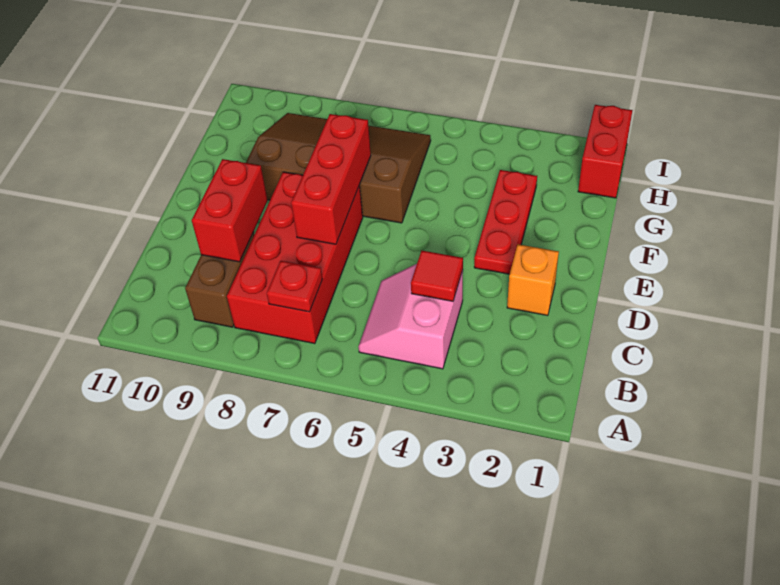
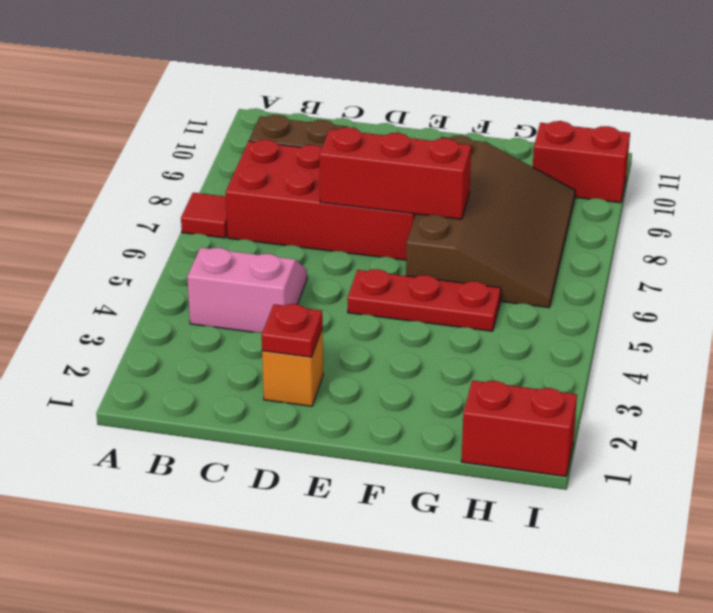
red 1x1 plate [267,261,322,312] -> red 1x1 plate moved to [262,304,323,357]
red 1x1 tile [411,251,463,301] -> red 1x1 tile moved to [181,193,227,238]
red 1x2 brick [192,159,268,262] -> red 1x2 brick moved to [533,121,630,203]
red 1x3 plate [474,170,537,274] -> red 1x3 plate moved to [348,269,501,331]

